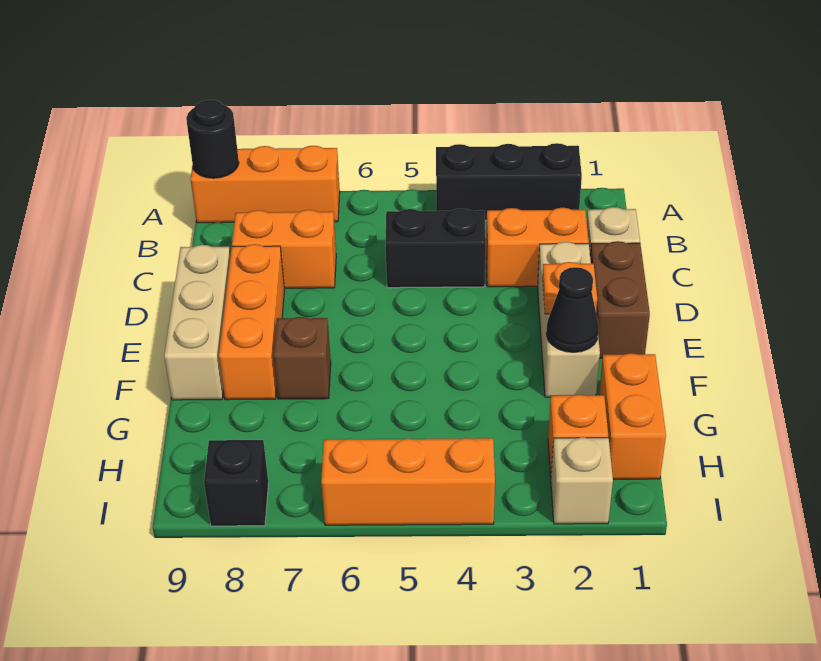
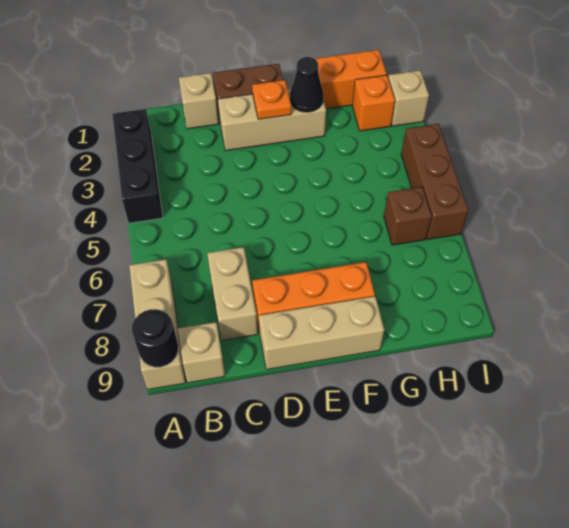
orange 1x3 brick [191,146,340,223] -> tan 1x3 brick [129,259,185,389]
none -> tan 1x1 brick [178,322,225,383]
orange 1x2 brick [486,208,589,287] -> none
black 1x2 brick [386,208,486,288] -> none
orange 1x2 brick [232,210,336,288] -> tan 1x2 brick [207,247,258,341]
brown 1x1 brick [274,317,331,399] -> brown 1x1 brick moved to [384,187,432,245]
orange 1x3 brick [321,438,495,525] -> brown 1x3 brick [401,124,468,239]
black 1x1 brick [204,440,269,526] -> none

